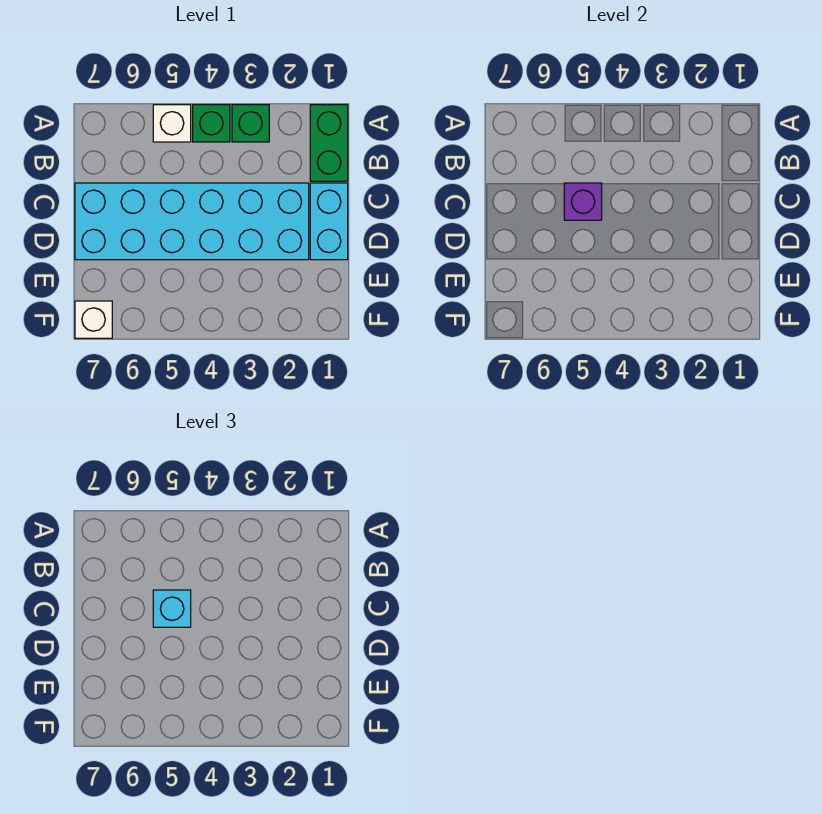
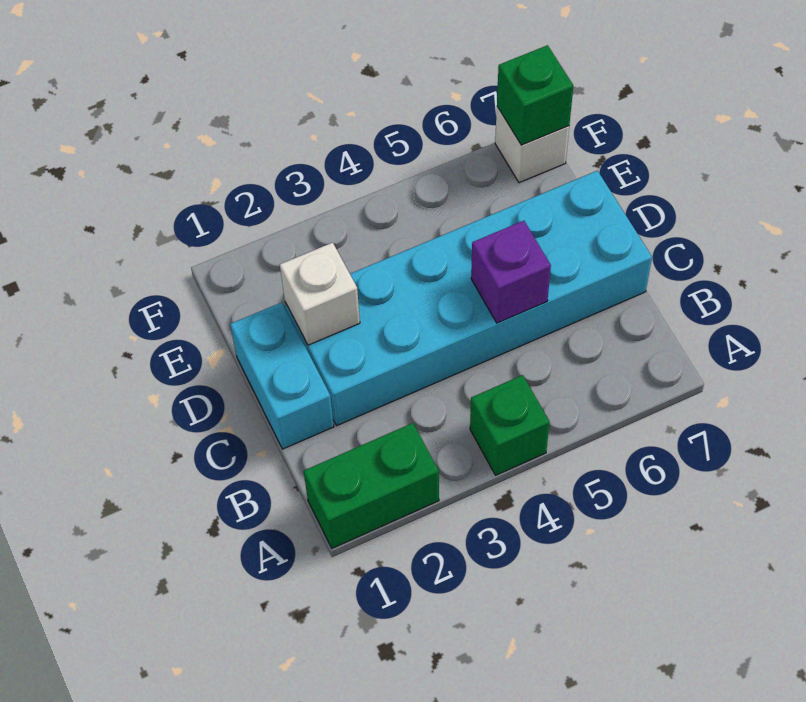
green 1x2 brick [310,105,348,181] -> green 1x2 brick turned to [304,423,439,548]
green 1x1 brick [232,105,269,142] -> green 1x1 brick moved to [497,45,573,145]
white 1x1 brick [153,105,191,142] -> white 1x1 brick moved to [280,242,360,345]
cyan 1x1 brick [153,590,191,627] -> none

